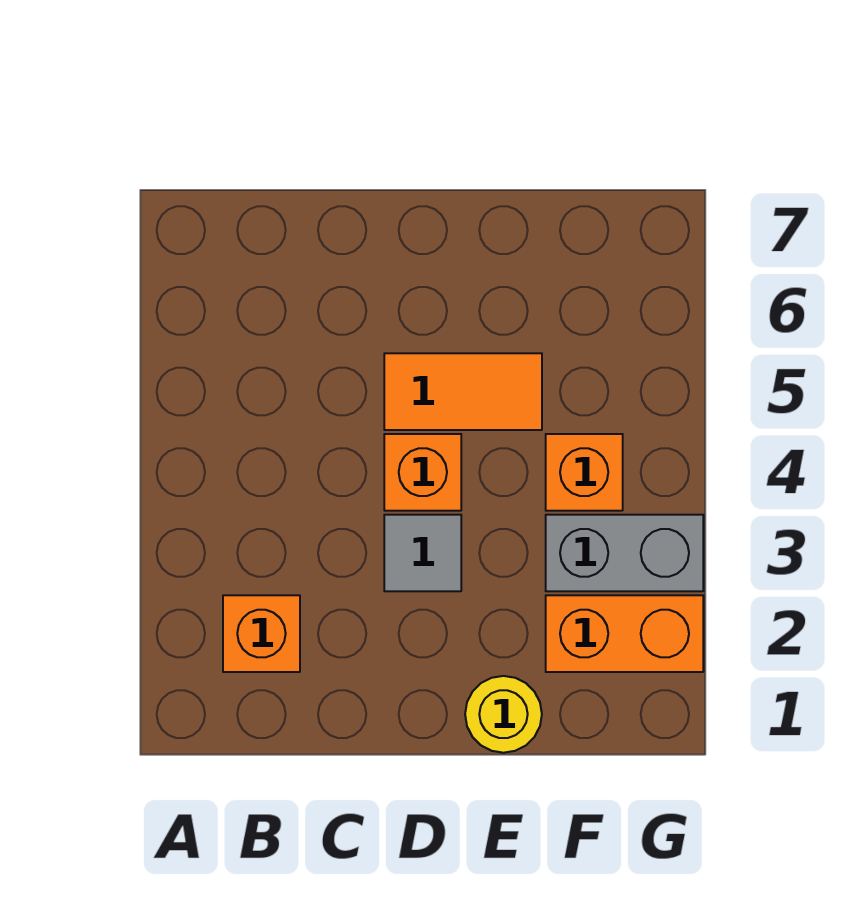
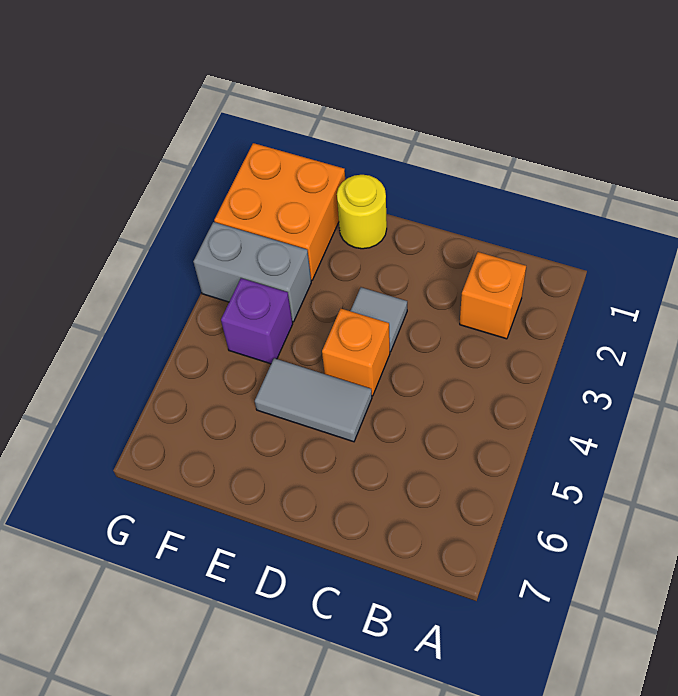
orange 1x2 tile [384,353,542,430] -> grey 1x2 tile [255,358,372,442]
orange 1x2 brick [546,595,703,672] -> orange 2x2 brick [214,143,345,280]
orange 1x1 brick [546,434,623,511] -> purple 1x1 brick [221,278,293,364]

